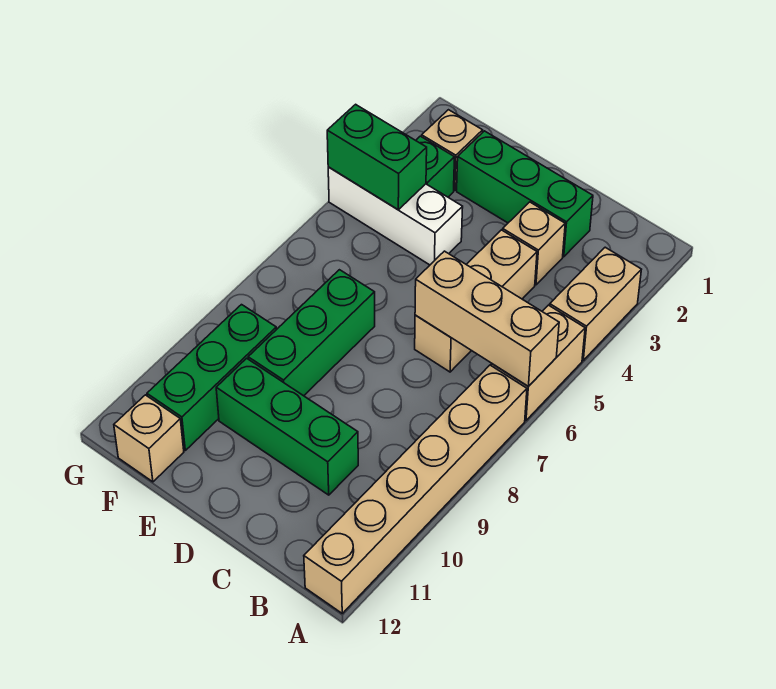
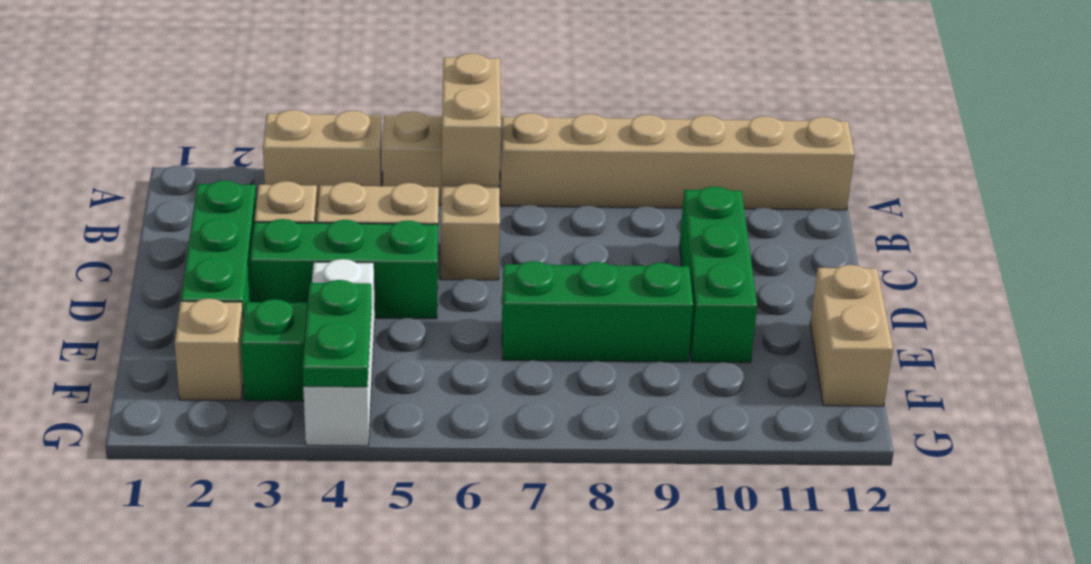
tan 1x3 brick [415,251,559,387] -> tan 1x2 brick [442,53,501,185]
green 1x2 brick [327,104,427,210] -> green 1x2 plate [303,280,372,387]
green 1x3 brick [147,305,276,450] -> green 1x3 brick moved to [250,219,438,319]
tan 1x1 brick [114,395,184,482] -> tan 1x2 brick [810,265,893,406]

